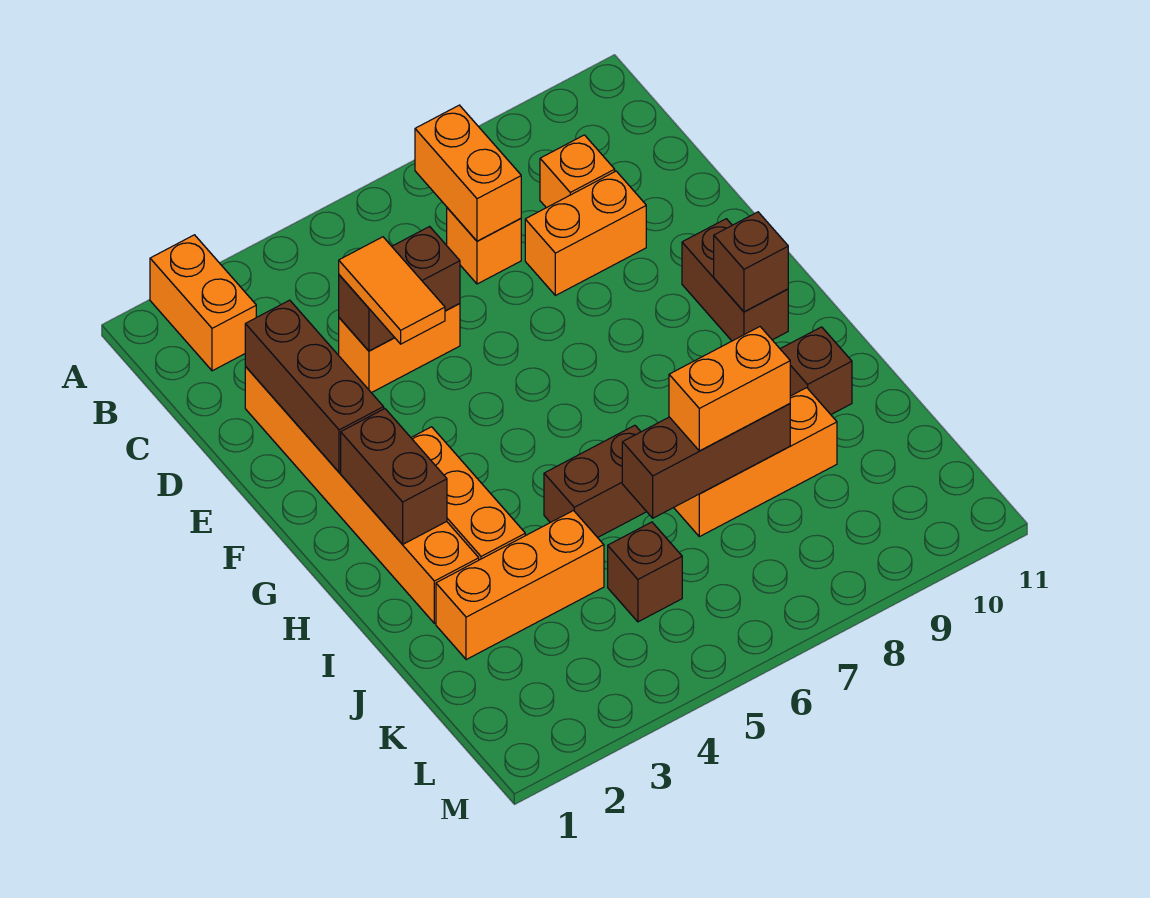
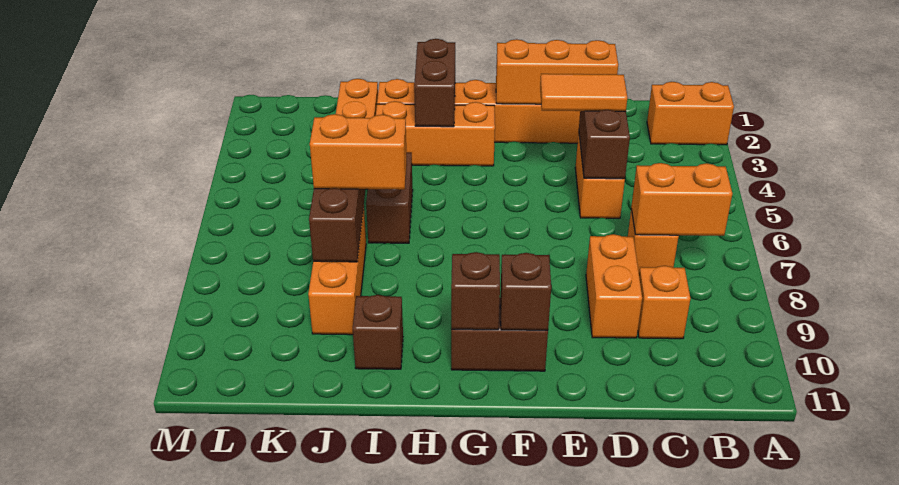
brown 1x3 brick [245,300,384,472] -> orange 1x3 brick [496,39,618,104]
brown 1x2 brick [341,409,447,544] -> brown 1x2 brick turned to [414,39,455,127]
orange 1x2 brick [669,327,790,451] -> orange 1x2 brick turned to [310,114,407,190]
brown 1x1 brick [608,522,682,622] -> brown 1x1 brick moved to [500,253,551,330]

